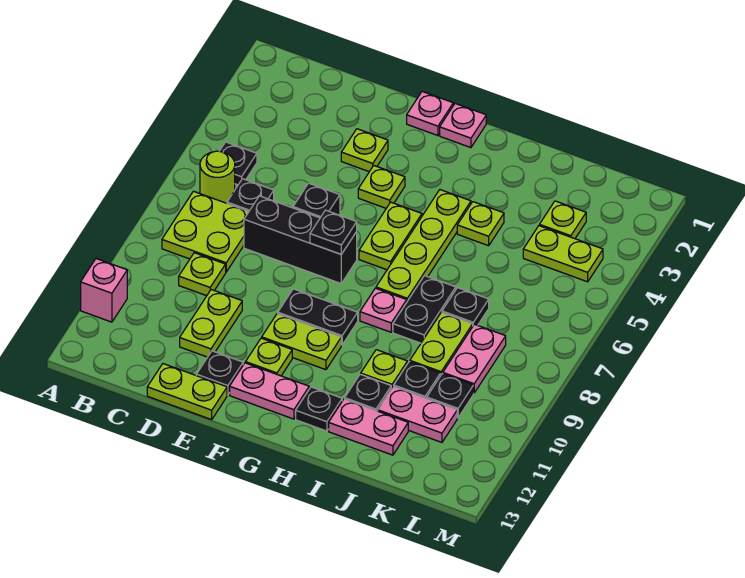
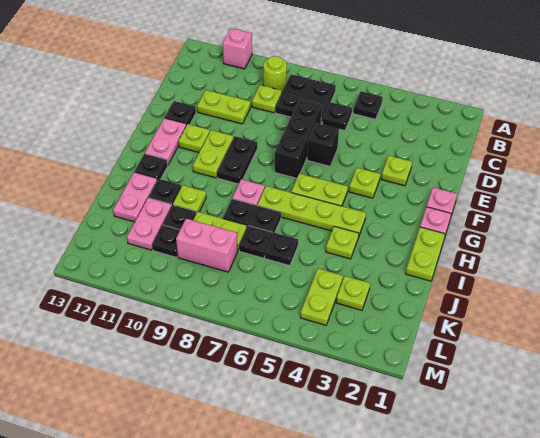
lime 1x1 round brick [200,151,235,203] -> lime 1x1 round brick moved to [263,56,287,91]
lime 2x2 plate [162,191,249,272] -> black 2x2 plate [275,74,336,124]
lime 1x2 plate [147,364,227,420] -> lime 1x2 plate moved to [406,227,445,281]
black 1x1 plate [310,210,357,254] -> black 1x1 plate moved to [265,233,298,266]
pink 1x2 plate [443,324,506,393] -> pink 1x2 brick [176,219,238,272]

